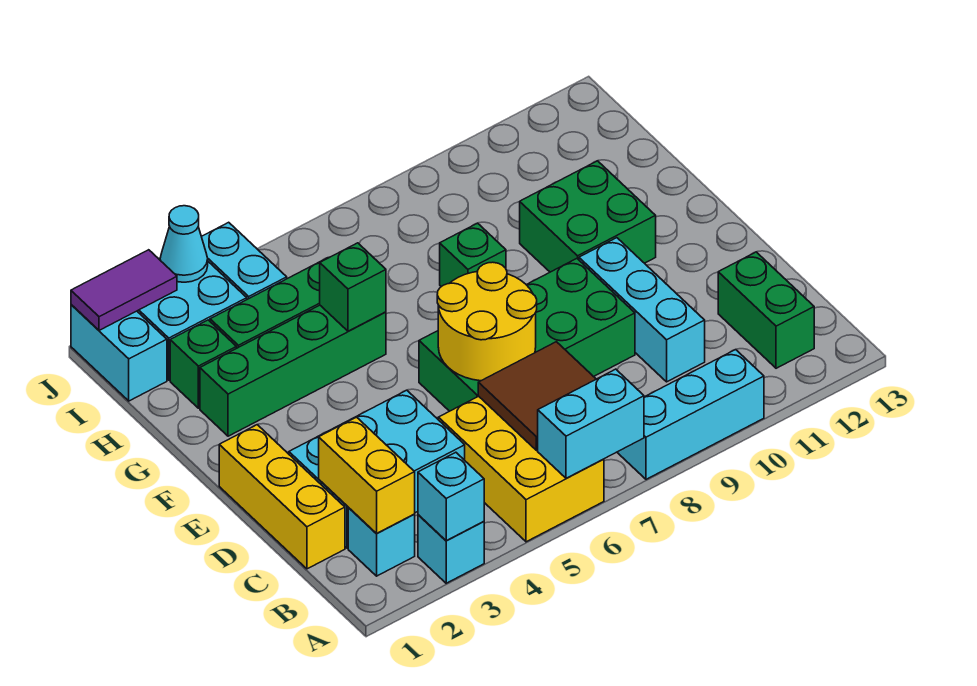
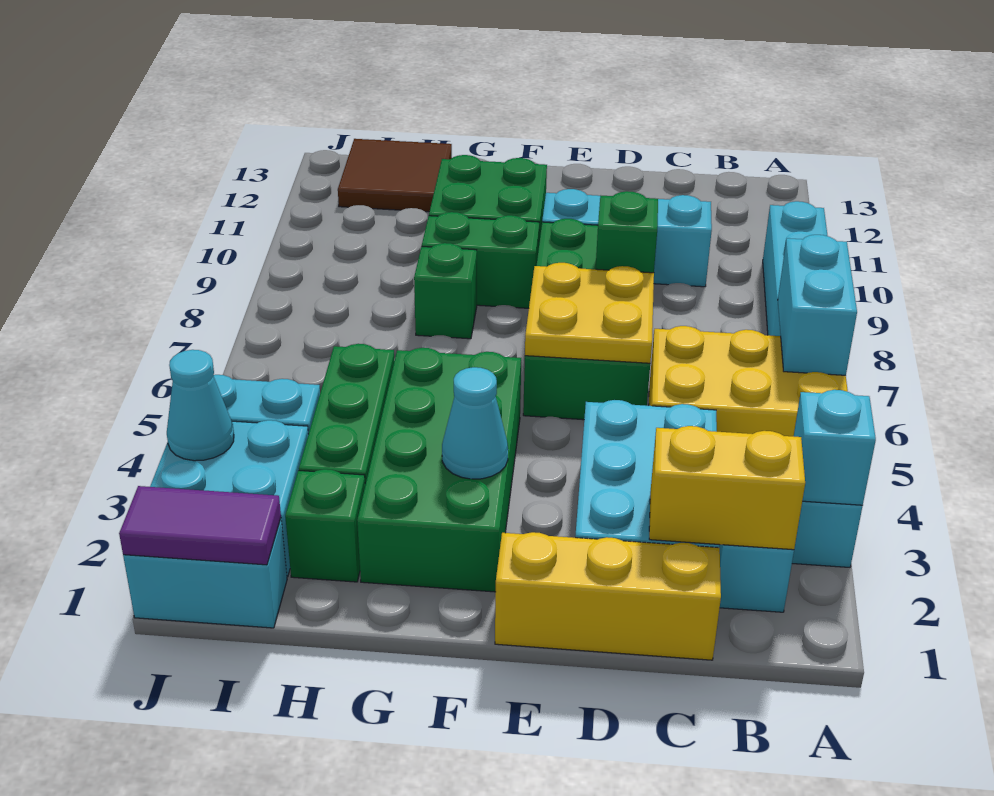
brown 2x2 tile [478,342,596,450] -> brown 2x2 tile moved to [338,139,452,212]
green 1x2 brick [718,252,814,368] -> green 1x2 brick moved to [422,212,539,308]
yellow 2x2 round brick [437,262,537,381] -> yellow 2x2 plate [525,263,654,363]
none -> cyan 1x1 cone [442,367,508,479]
green 1x4 brick [200,305,386,436] -> green 2x4 brick [357,348,521,592]
green 1x1 brick [320,243,386,331] -> green 1x1 brick moved to [596,191,658,273]
purple 1x2 tile [71,250,177,330] -> purple 1x2 tile turned to [119,486,281,565]

